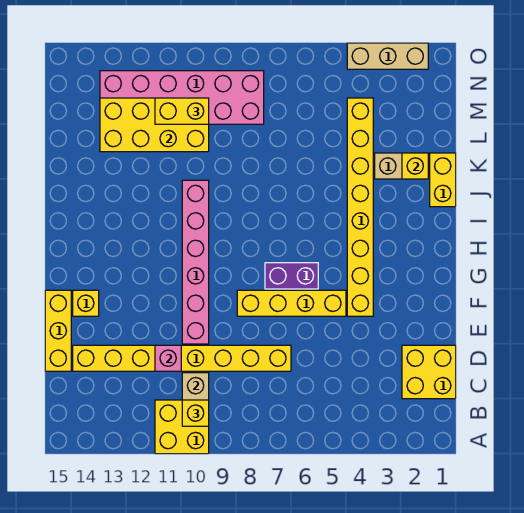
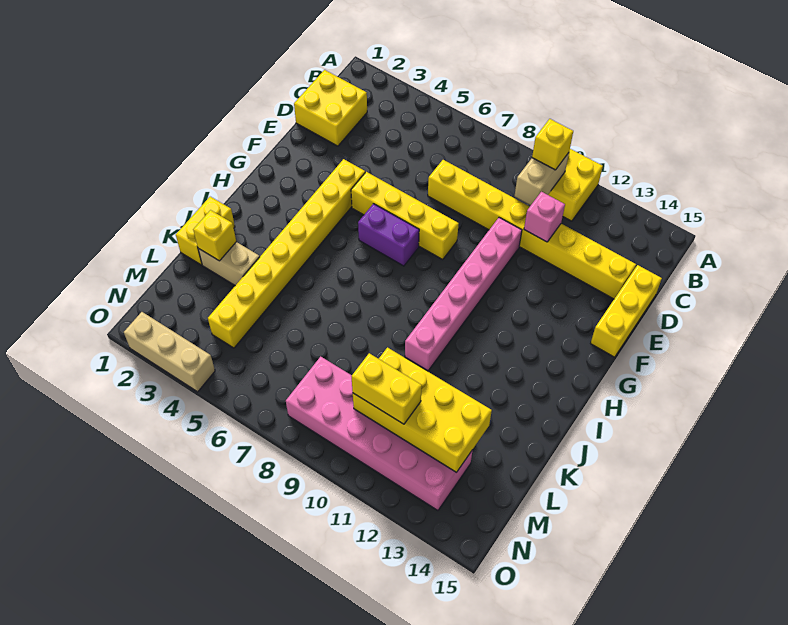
yellow 1x1 brick [73,290,99,316] -> none

